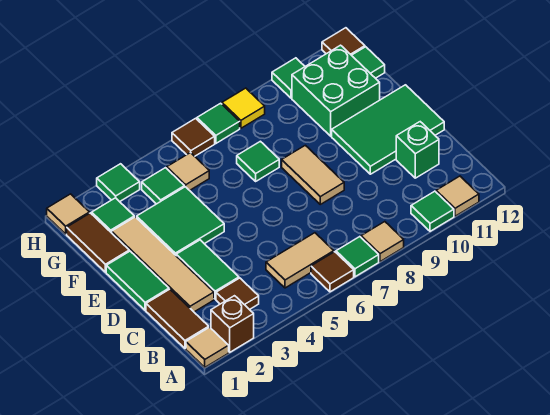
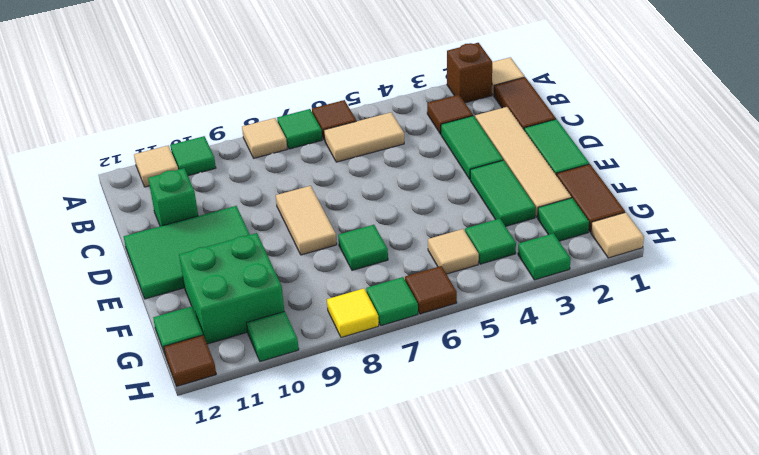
green 2x2 tile [137,187,224,255] -> green 1x2 tile [470,160,536,226]

